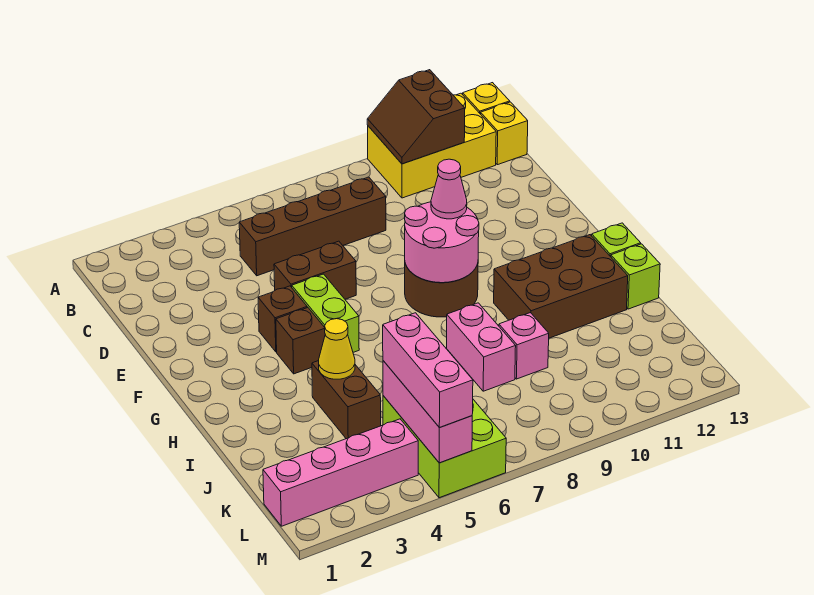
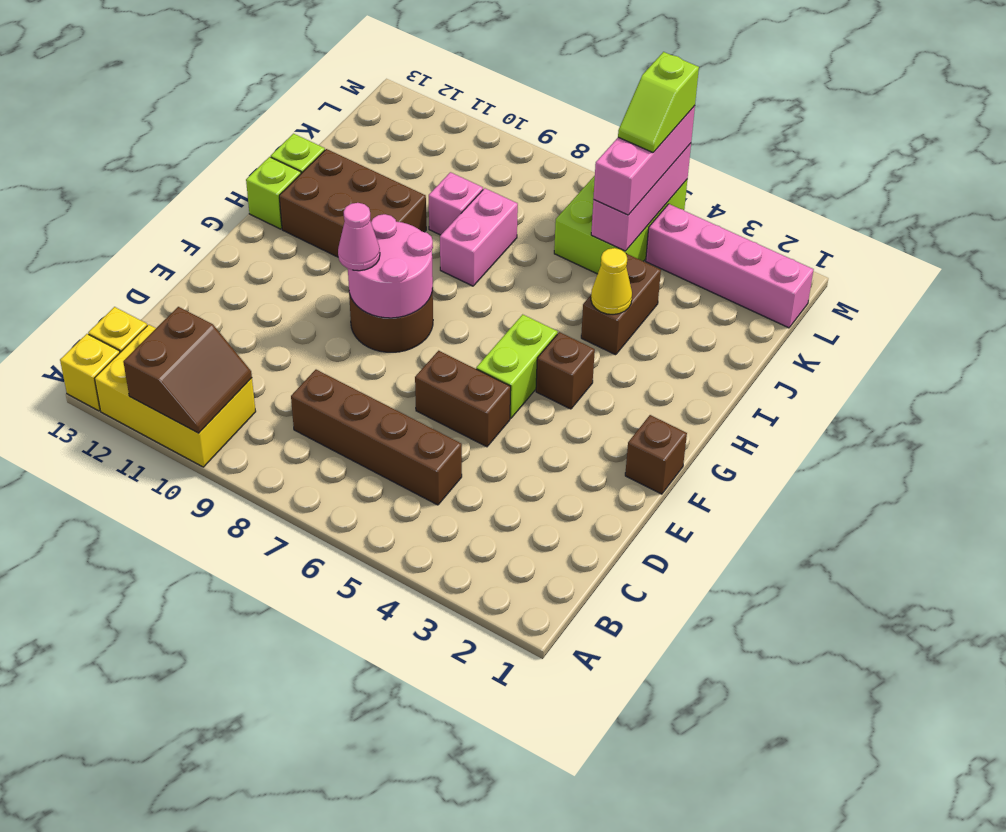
brown 1x1 brick [258,286,307,352] -> brown 1x1 brick moved to [625,415,687,494]
none -> lime 1x2 slope [618,52,699,152]

